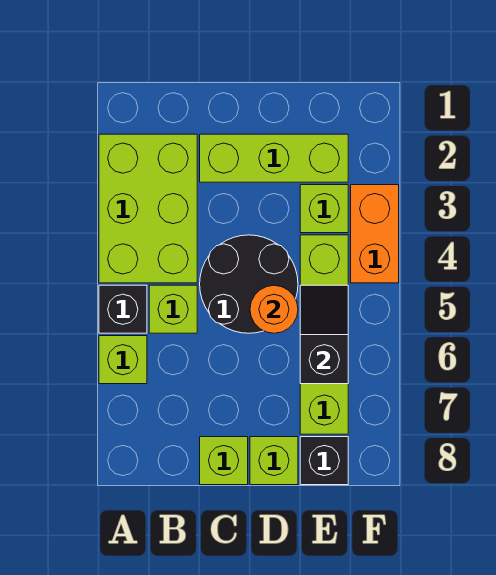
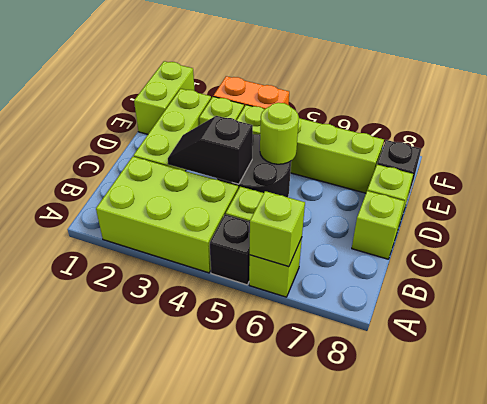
none -> lime 1x1 brick [250,191,305,267]
orange 1x1 round brick [250,286,298,333] -> lime 1x1 round brick [260,103,299,164]
none -> lime 1x2 brick [134,61,194,134]
black 1x2 slope [300,285,348,384] -> black 1x2 slope moved to [168,116,253,184]

